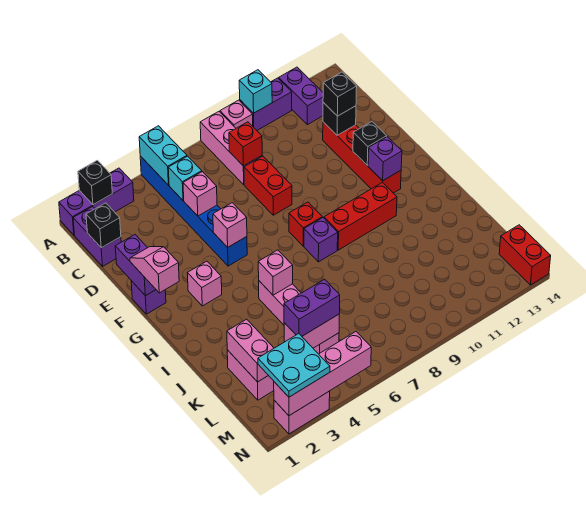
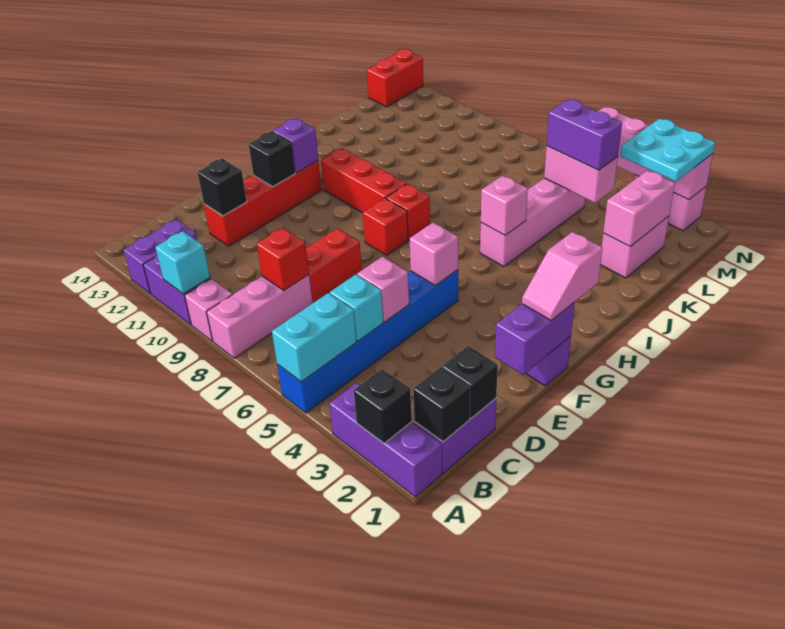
black 1x1 brick [323,72,357,116] -> black 1x1 brick moved to [413,367,470,442]
pink 1x1 brick [188,261,222,306] -> none
purple 1x1 brick [304,218,338,262] -> red 1x1 brick [386,184,430,240]

